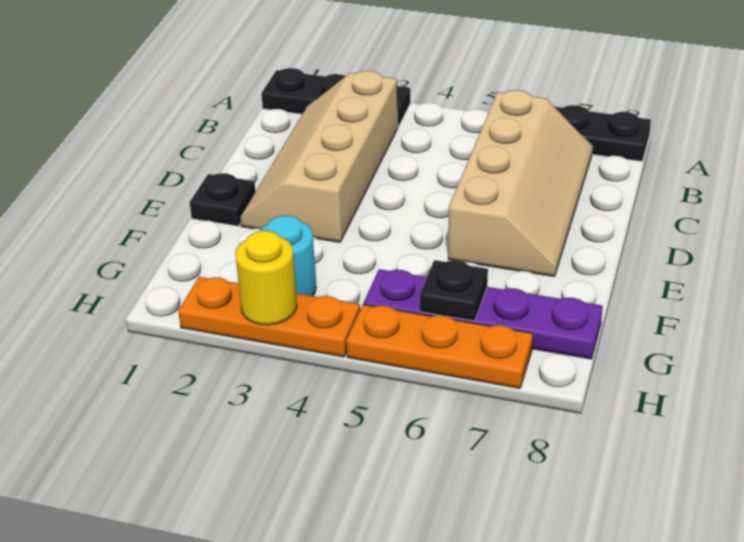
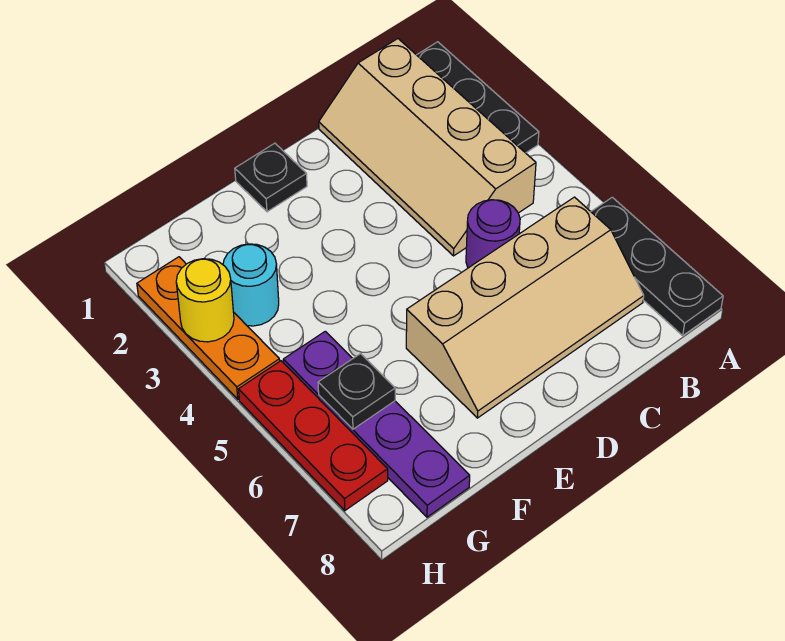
tan 2x4 slope [240,71,398,242] -> tan 2x4 slope turned to [319,39,536,256]
none -> purple 1x1 round brick [466,200,520,268]
orange 1x3 plate [346,305,533,388] -> red 1x3 plate [238,361,388,511]

